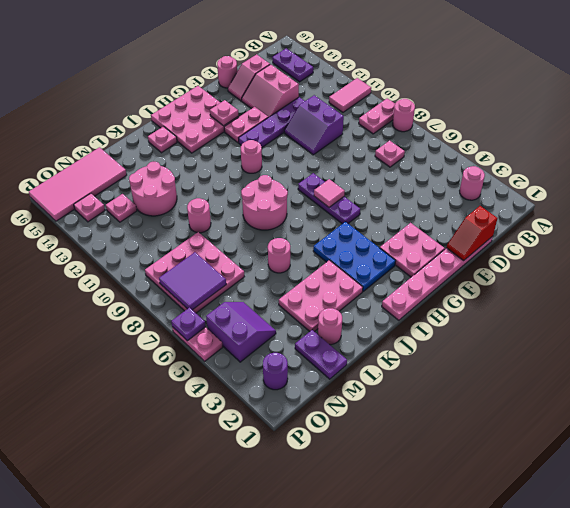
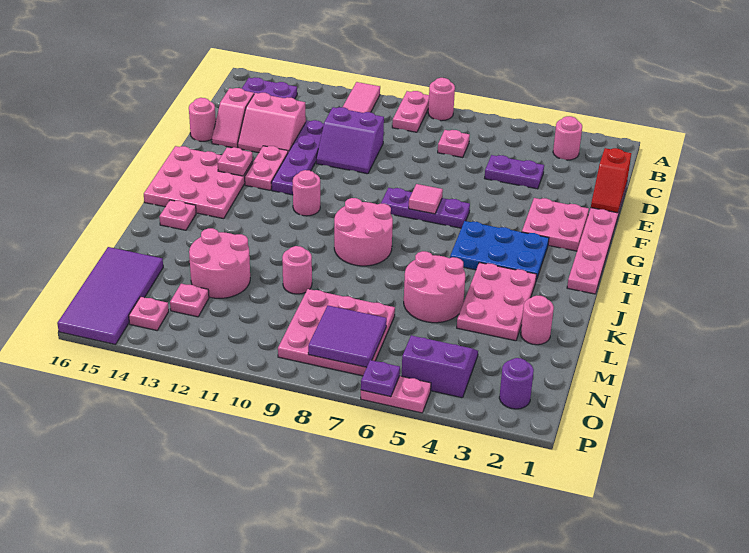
pink 1x1 round brick [268,238,290,273] -> pink 2x2 round brick [404,251,465,323]
purple 1x2 plate [295,330,347,379] -> purple 1x2 plate moved to [485,155,544,189]
pink 2x4 tile [29,147,127,221] -> purple 2x4 tile [57,247,163,344]

